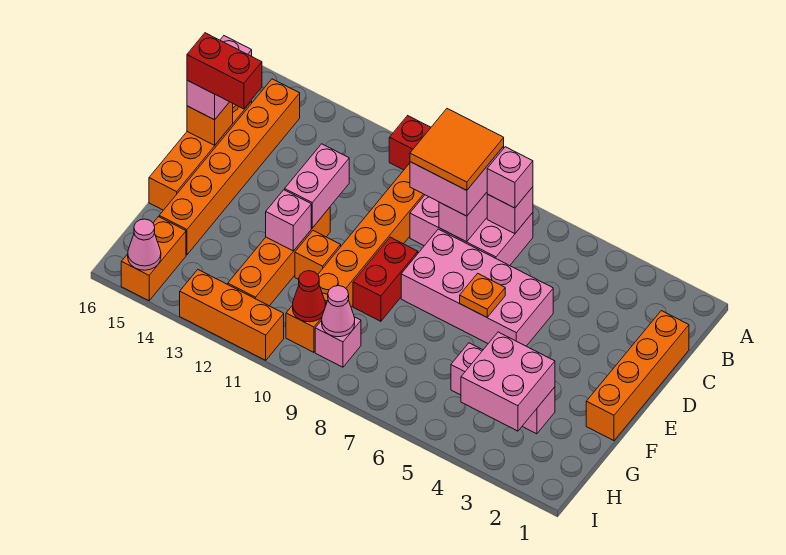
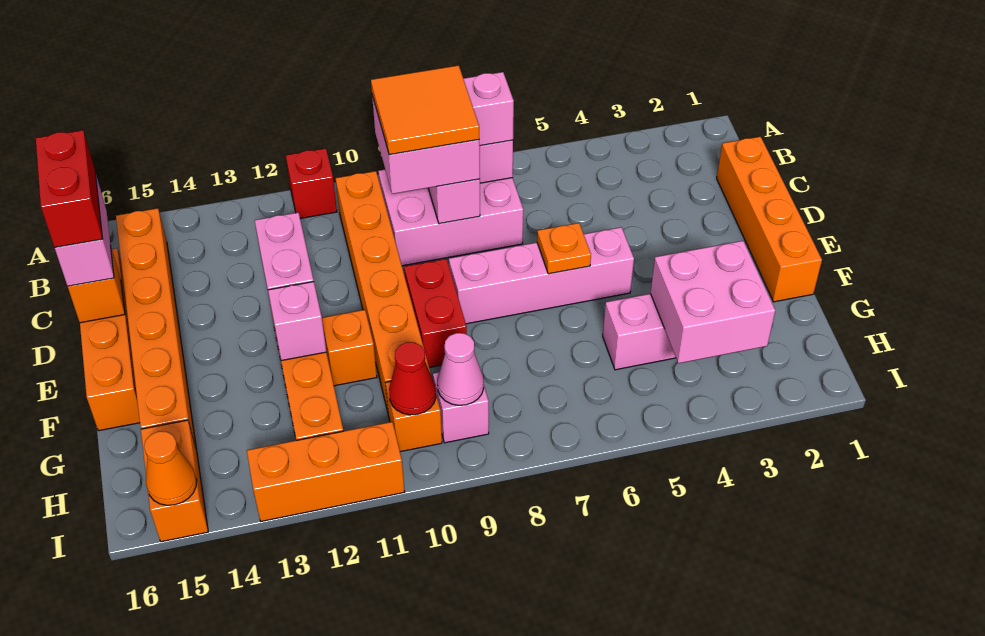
pink 2x4 brick [401,229,553,346] -> pink 1x4 brick [449,227,634,324]
red 1x2 brick [187,33,262,109] -> red 1x2 brick turned to [36,130,103,247]
pink 1x1 cone [128,219,161,270] -> orange 1x1 cone [144,431,197,505]

